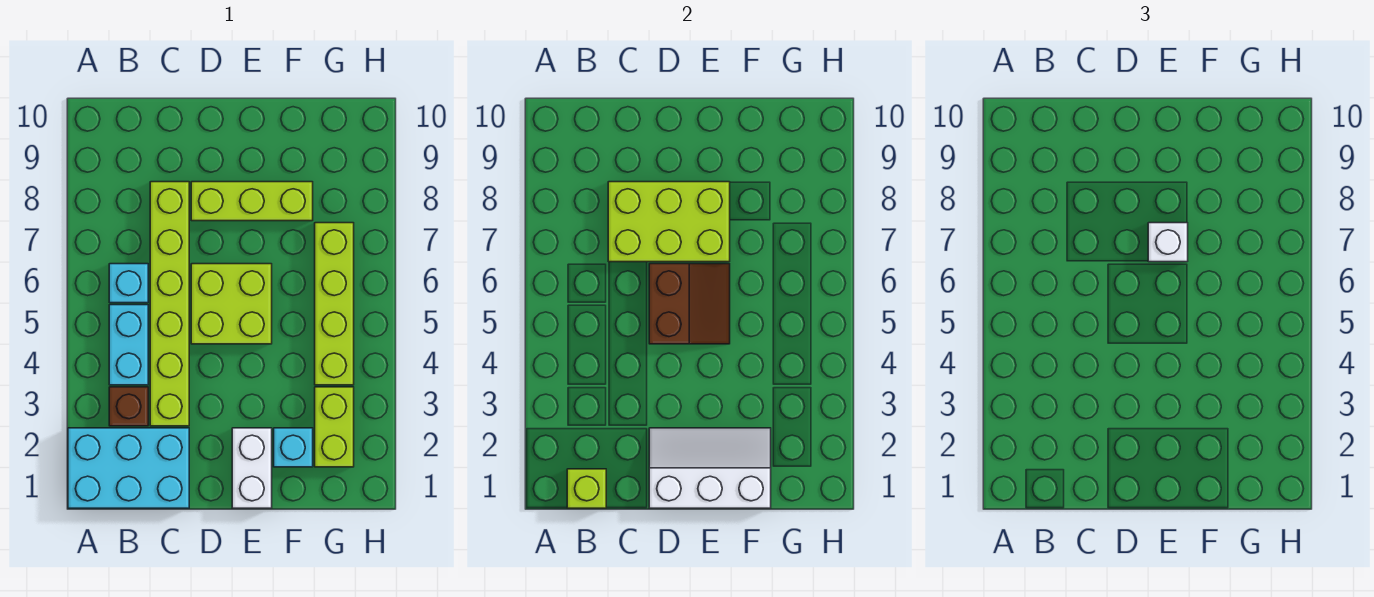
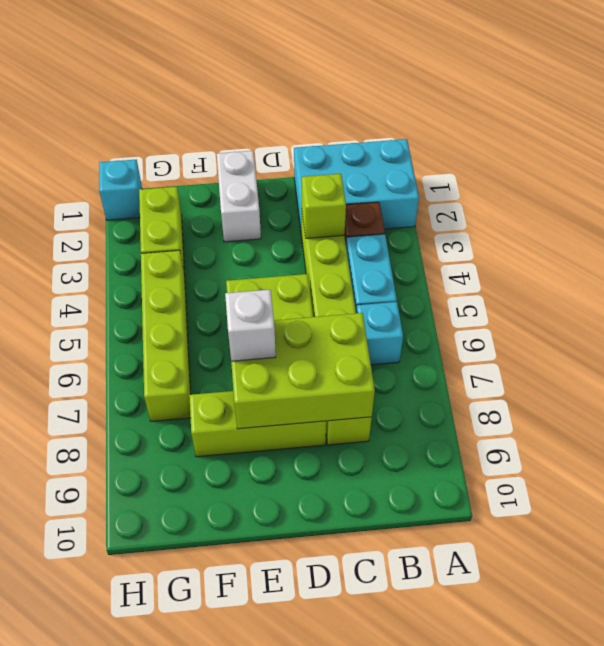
lime 1x1 brick [567,469,606,508] -> lime 1x1 brick moved to [301,174,346,238]
white 2x3 slope [649,428,771,508] -> none
brown 2x2 slope [649,264,730,344] -> none
cyan 1x1 brick [274,428,313,467] -> cyan 1x1 brick moved to [99,160,142,220]

